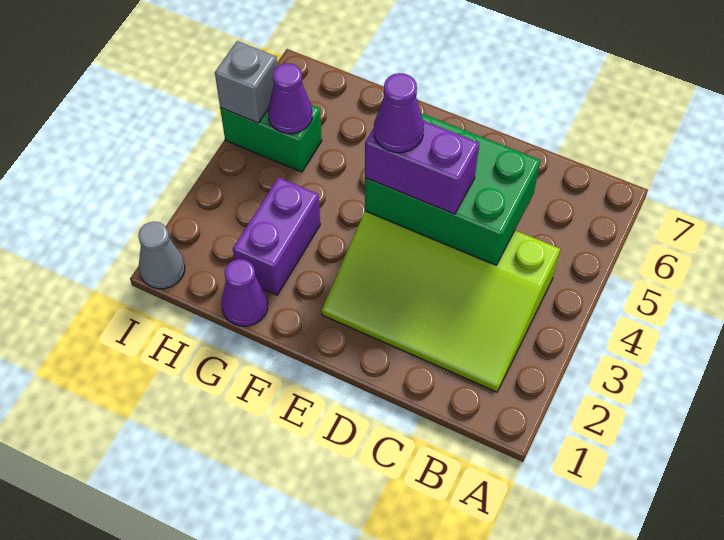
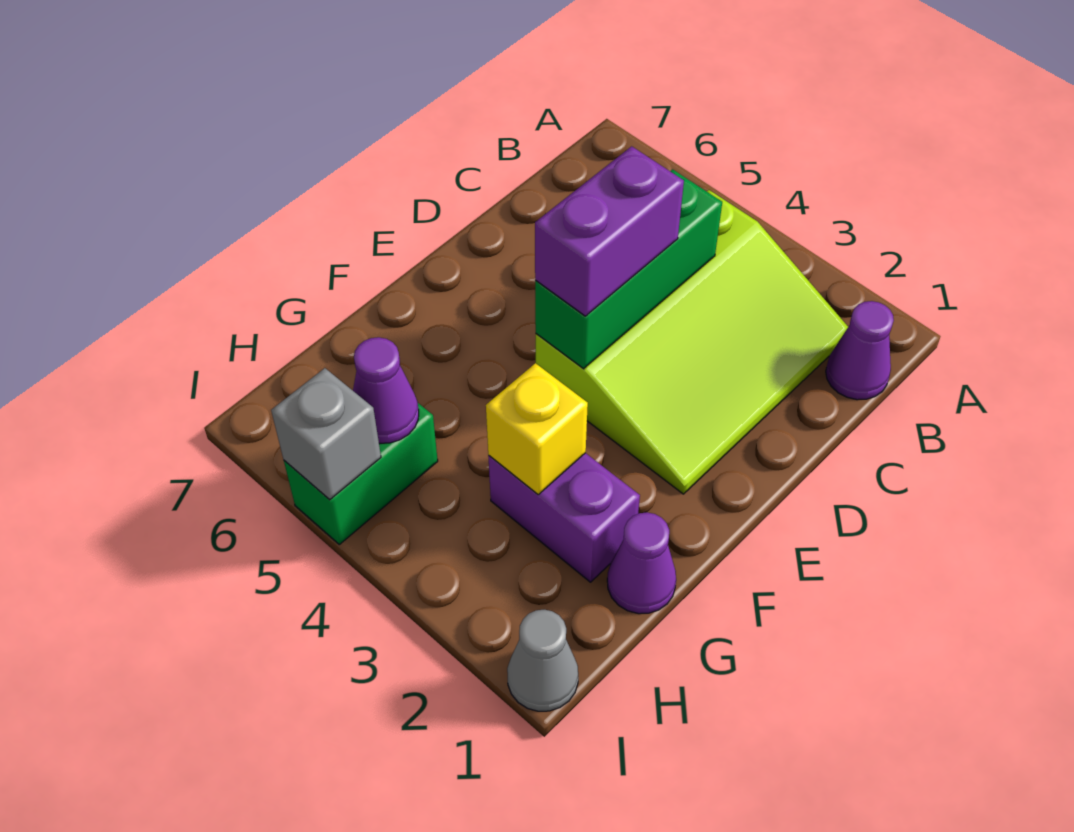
green 2x3 brick [365,113,541,265] -> green 1x3 brick [535,169,722,369]
purple 1x1 cone [374,73,424,153] -> purple 1x1 cone moved to [826,301,894,400]
none -> yellow 1x1 brick [486,363,588,494]

